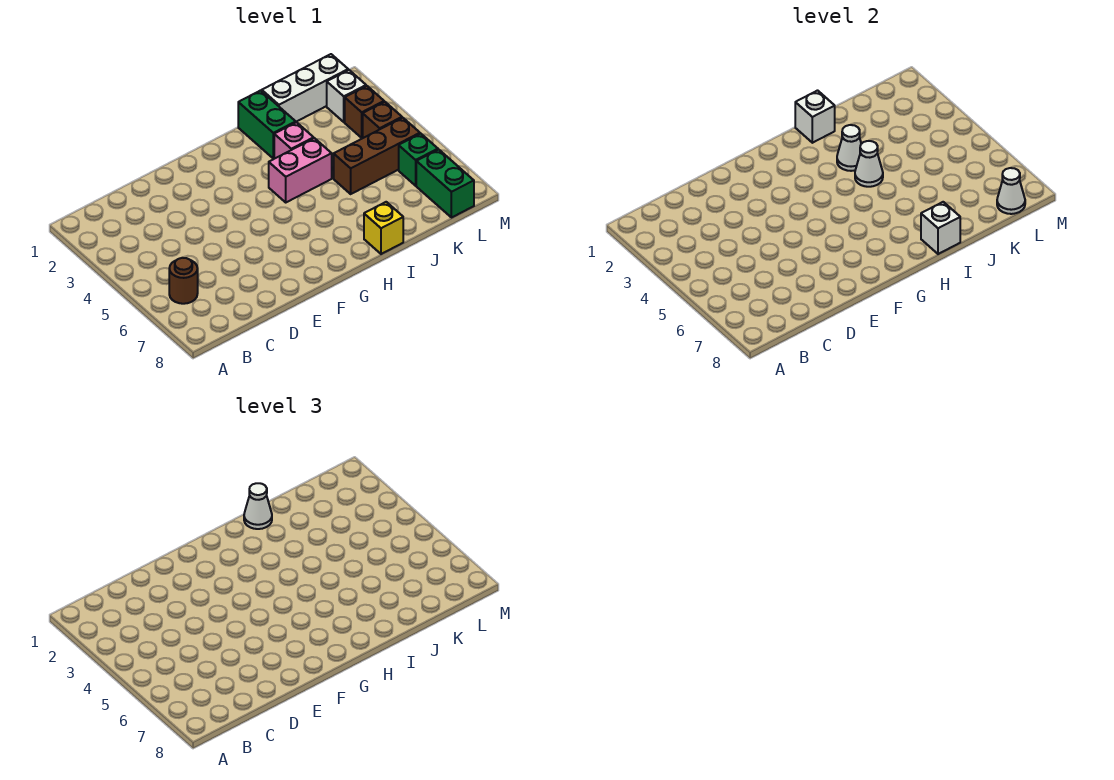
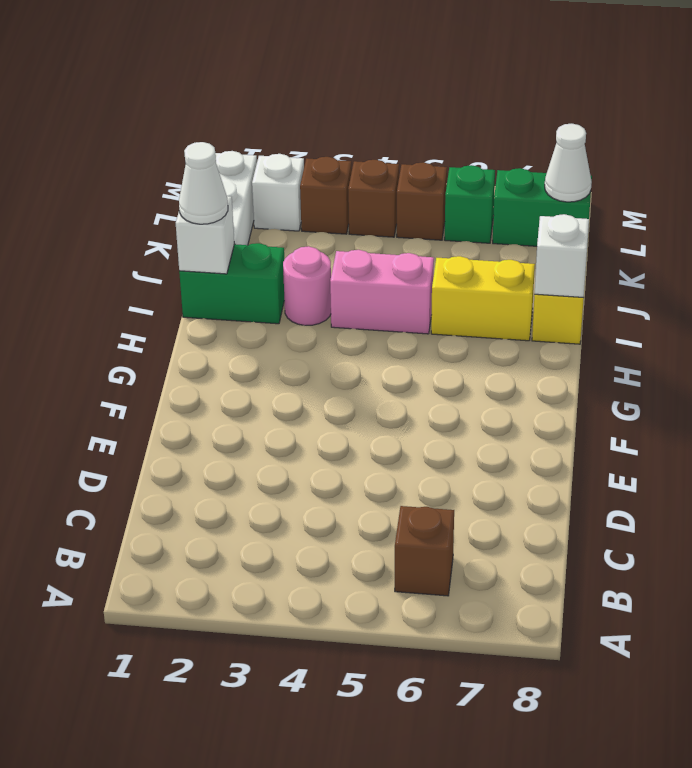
brown 1x1 round brick [169,258,198,304] -> brown 1x1 brick [395,506,454,596]
pink 1x2 brick [269,138,332,202] -> pink 1x2 brick turned to [330,250,434,334]
pink 1x1 brick [274,122,314,159] -> pink 1x1 round brick [283,246,331,326]
white 1x1 cone [837,125,861,171] -> none
white 1x1 cone [855,141,883,187] -> none
none -> yellow 1x2 brick [431,256,535,341]
brown 1x3 brick [334,118,420,194] -> brown 1x1 brick [397,162,447,240]

